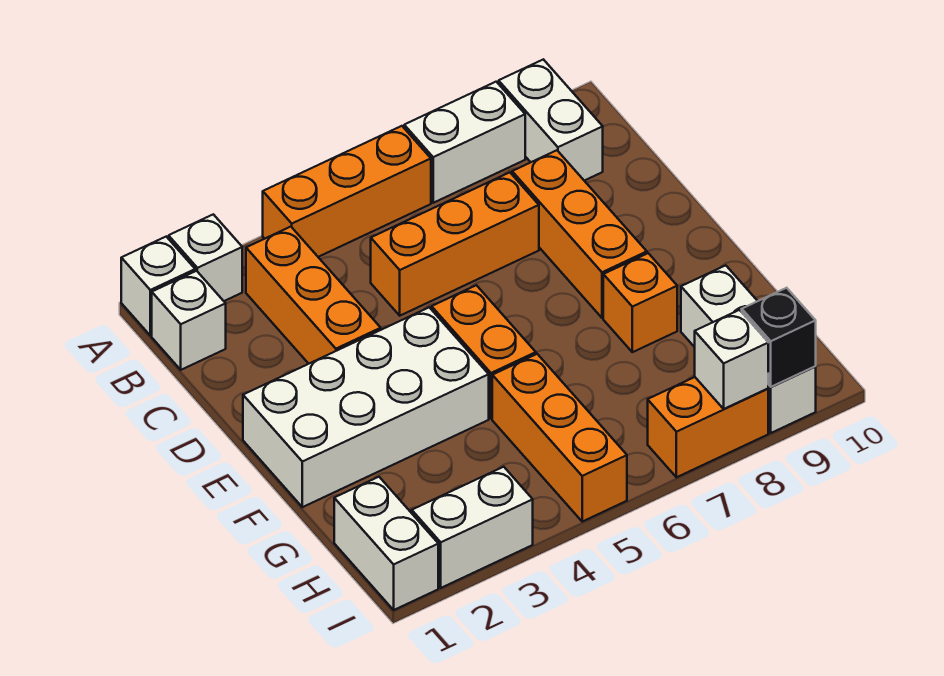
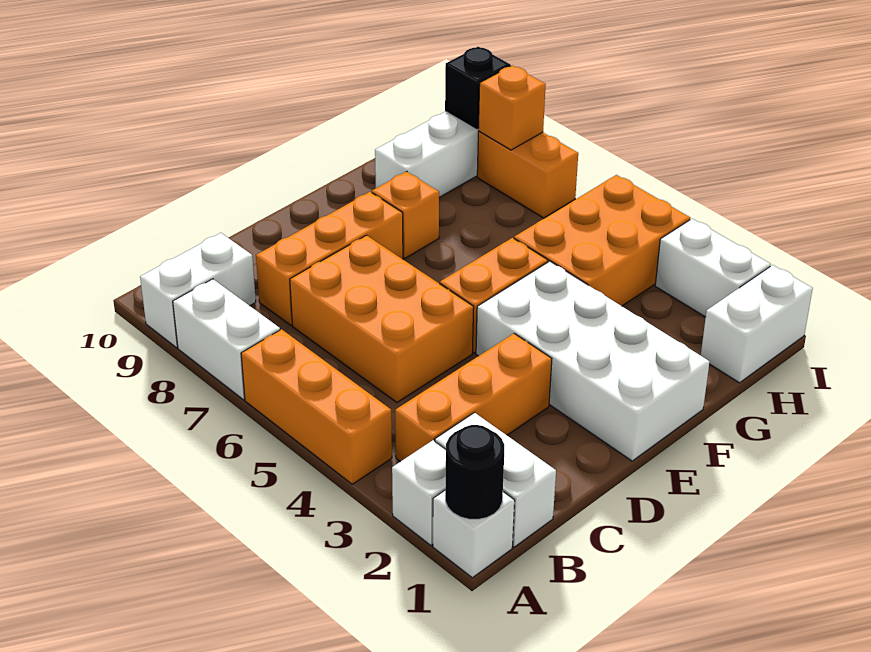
none -> black 1x1 round brick [445,425,504,519]
white 1x1 brick [152,271,226,370] -> white 1x2 brick [435,413,556,547]
orange 1x3 brick [371,172,539,316] -> orange 2x3 brick [290,235,474,402]
orange 1x3 brick [492,354,627,522] -> orange 2x3 brick [514,175,690,306]
white 1x1 brick [695,310,768,409] -> orange 1x1 brick [478,65,546,150]

